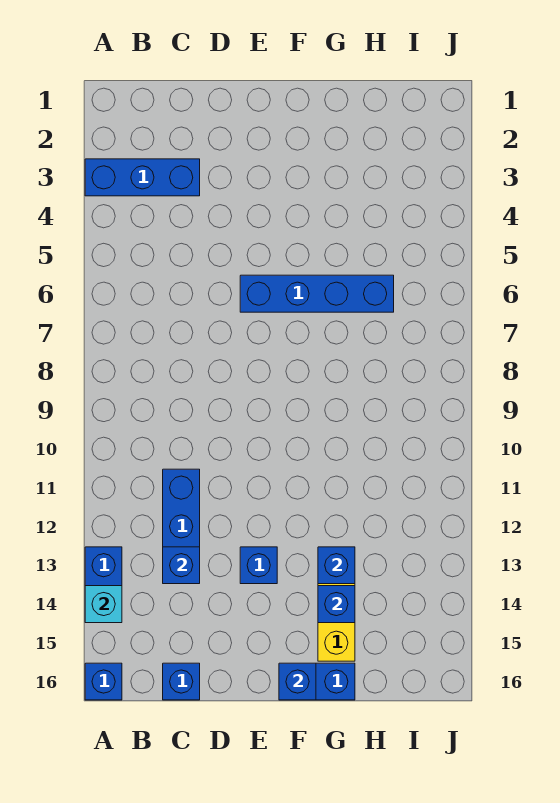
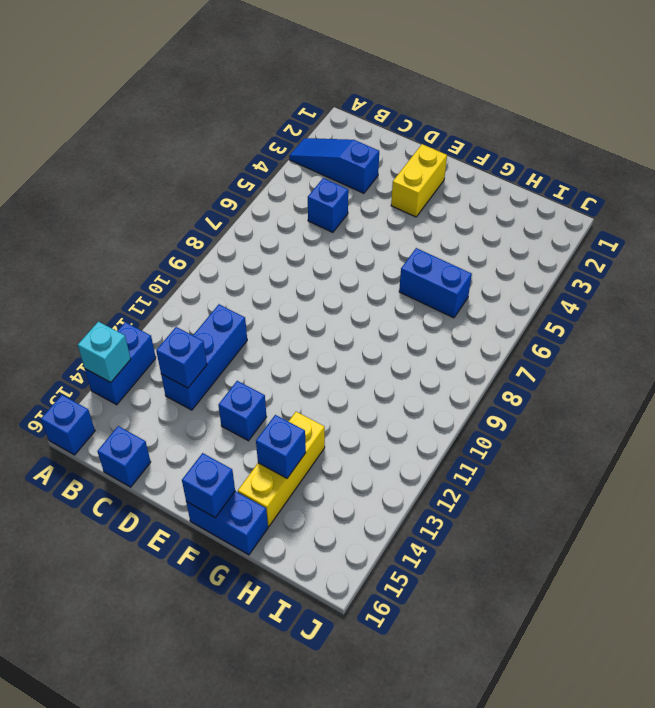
blue 1x3 brick [85,159,200,196] -> blue 1x3 slope [289,138,379,193]
none -> yellow 1x2 brick [391,144,447,217]
blue 1x4 brick [240,275,394,312] -> blue 1x2 brick [399,248,472,318]
blue 1x1 brick [318,547,355,584] -> blue 1x1 brick moved to [308,178,348,232]

